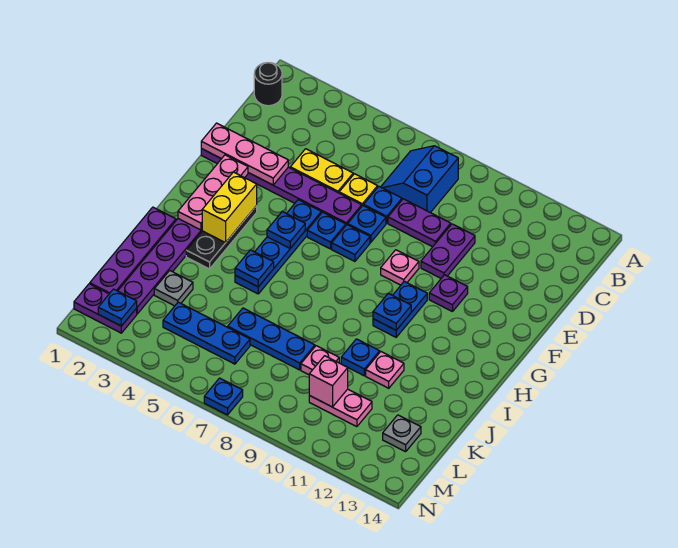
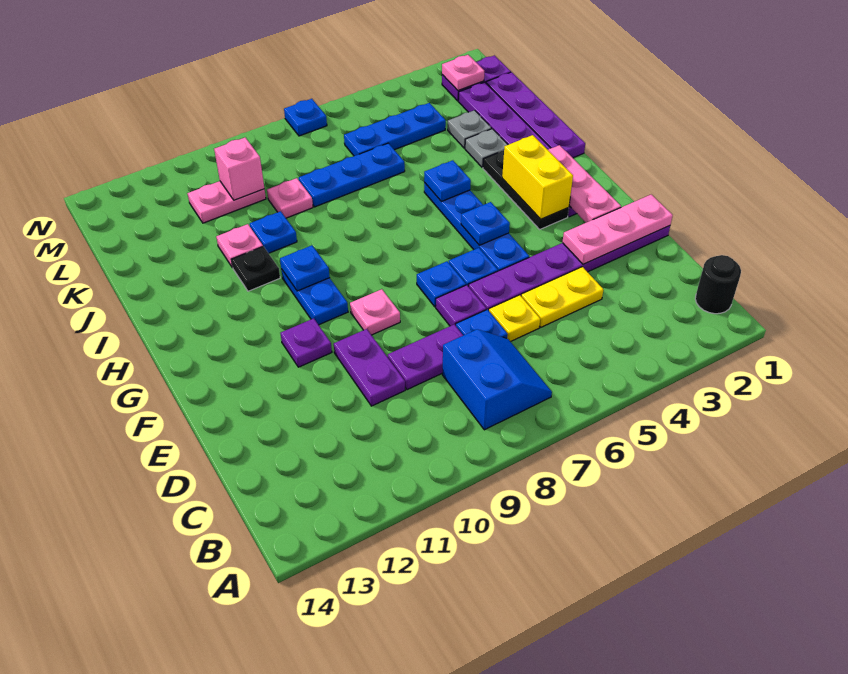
blue 1x1 plate [348,206,386,242] -> purple 1x1 plate [436,285,486,326]
none -> black 1x1 plate [231,246,280,291]
grey 1x1 plate [383,415,421,452] -> grey 1x1 plate moved to [465,129,508,168]
blue 1x1 plate [98,289,137,326] -> pink 1x1 plate [442,55,484,91]

